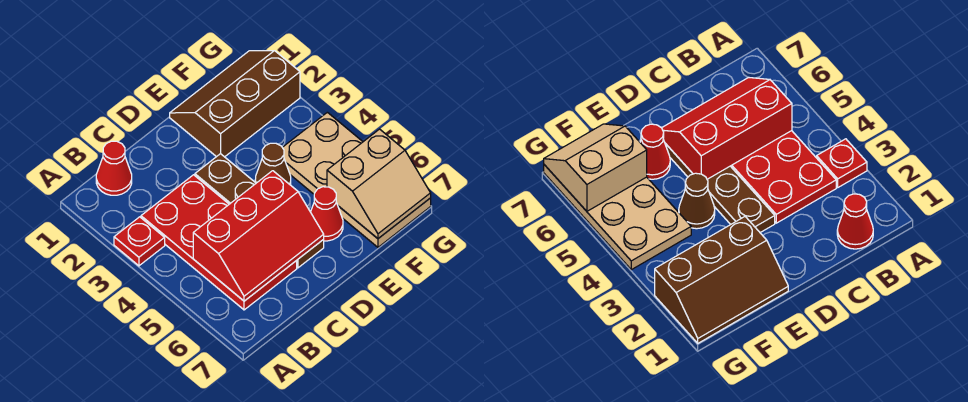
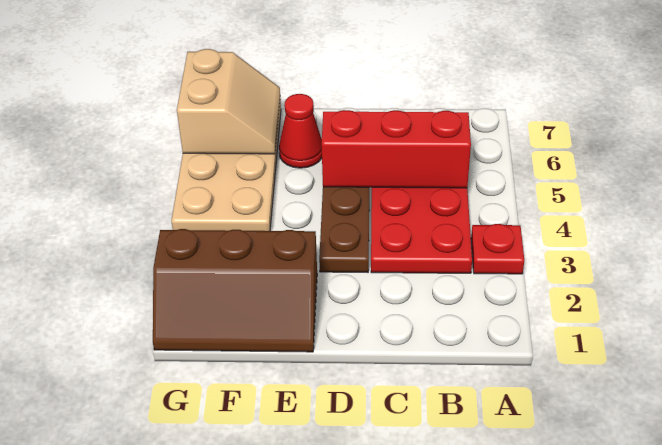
red 1x1 cone [96,141,132,195] -> none
brown 1x1 cone [255,143,291,185] -> none
tan 2x2 slope [327,129,431,238] -> tan 2x2 slope turned to [177,49,280,154]

